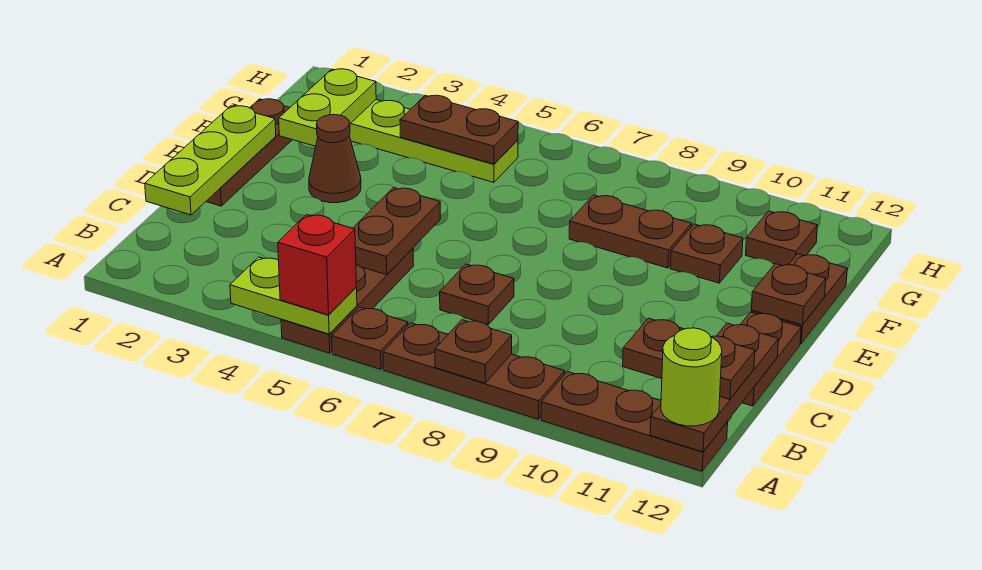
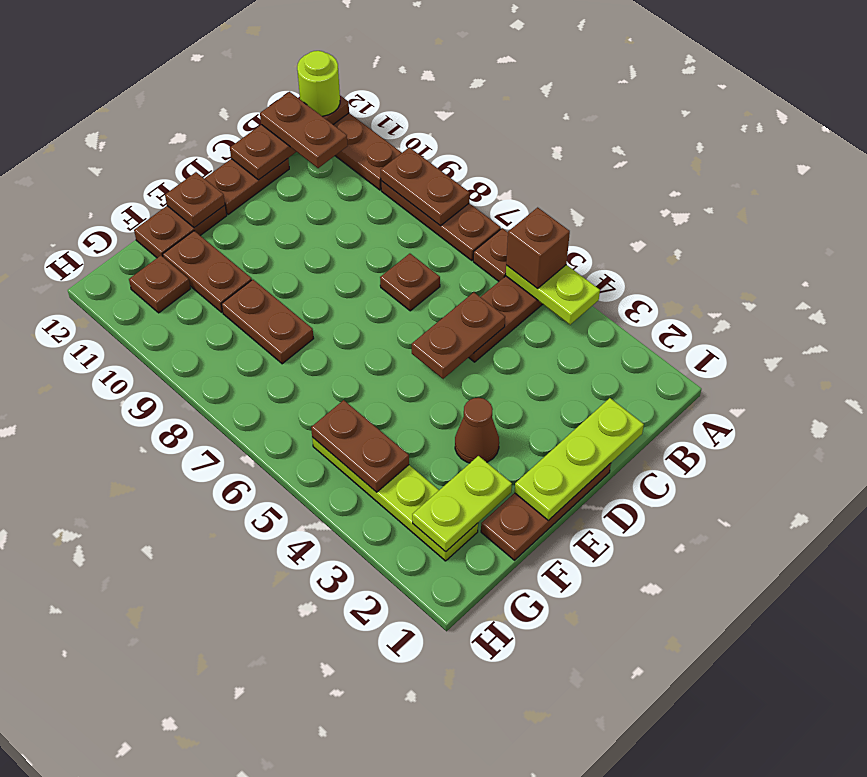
red 1x1 brick [278,215,356,315] -> brown 1x1 brick [506,207,570,289]
brown 1x1 plate [435,320,512,383] -> brown 1x2 plate [381,147,470,226]
brown 1x1 plate [670,224,743,283] -> brown 1x2 plate [163,231,252,312]

